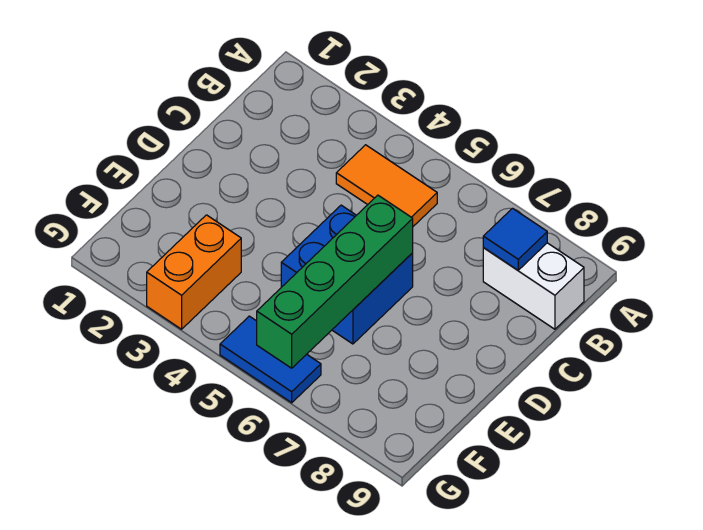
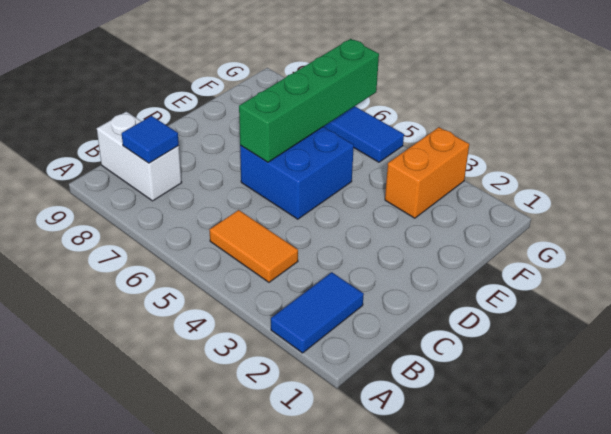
none -> blue 1x2 tile [271,272,364,353]

